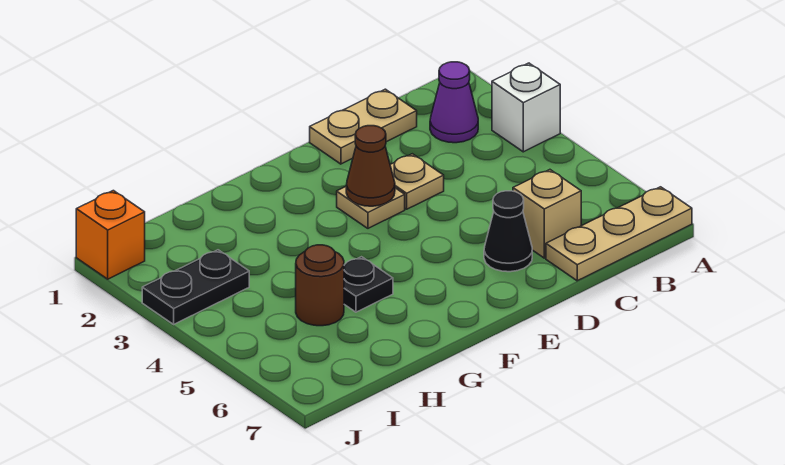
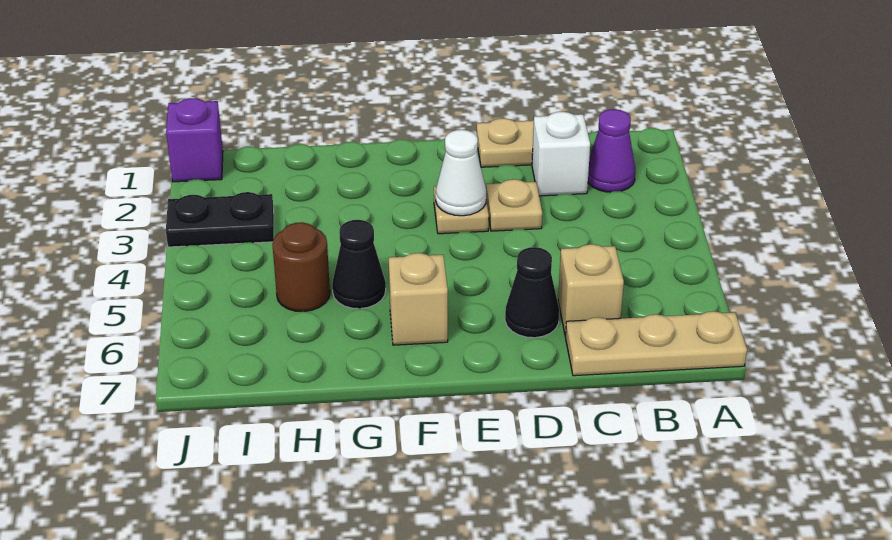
white 1x1 brick [492,63,560,152] -> white 1x1 brick moved to [532,112,590,196]
brown 1x1 cone [346,126,395,206] -> white 1x1 cone [436,130,486,216]
none -> tan 1x1 brick [389,253,448,345]
black 1x1 plate [344,257,393,312] -> black 1x1 cone [332,220,386,309]
orange 1x1 brick [76,191,145,279] -> purple 1x1 brick [166,98,223,182]

